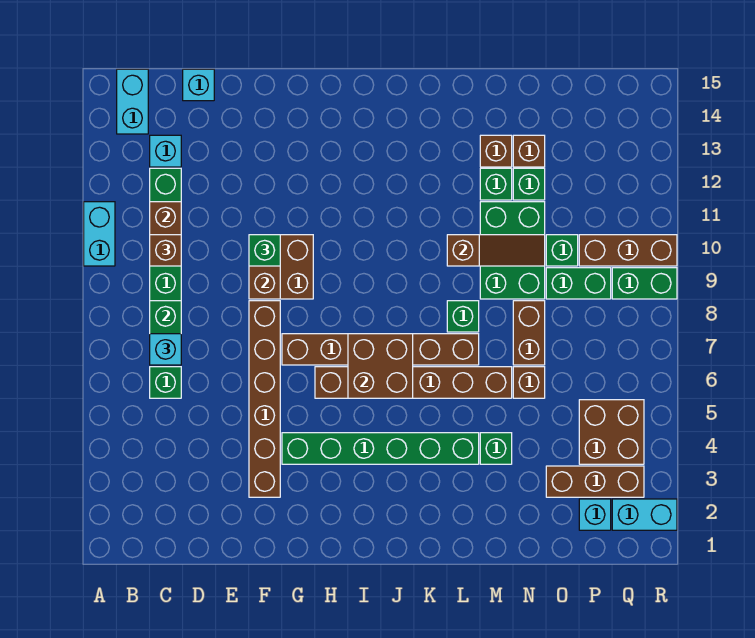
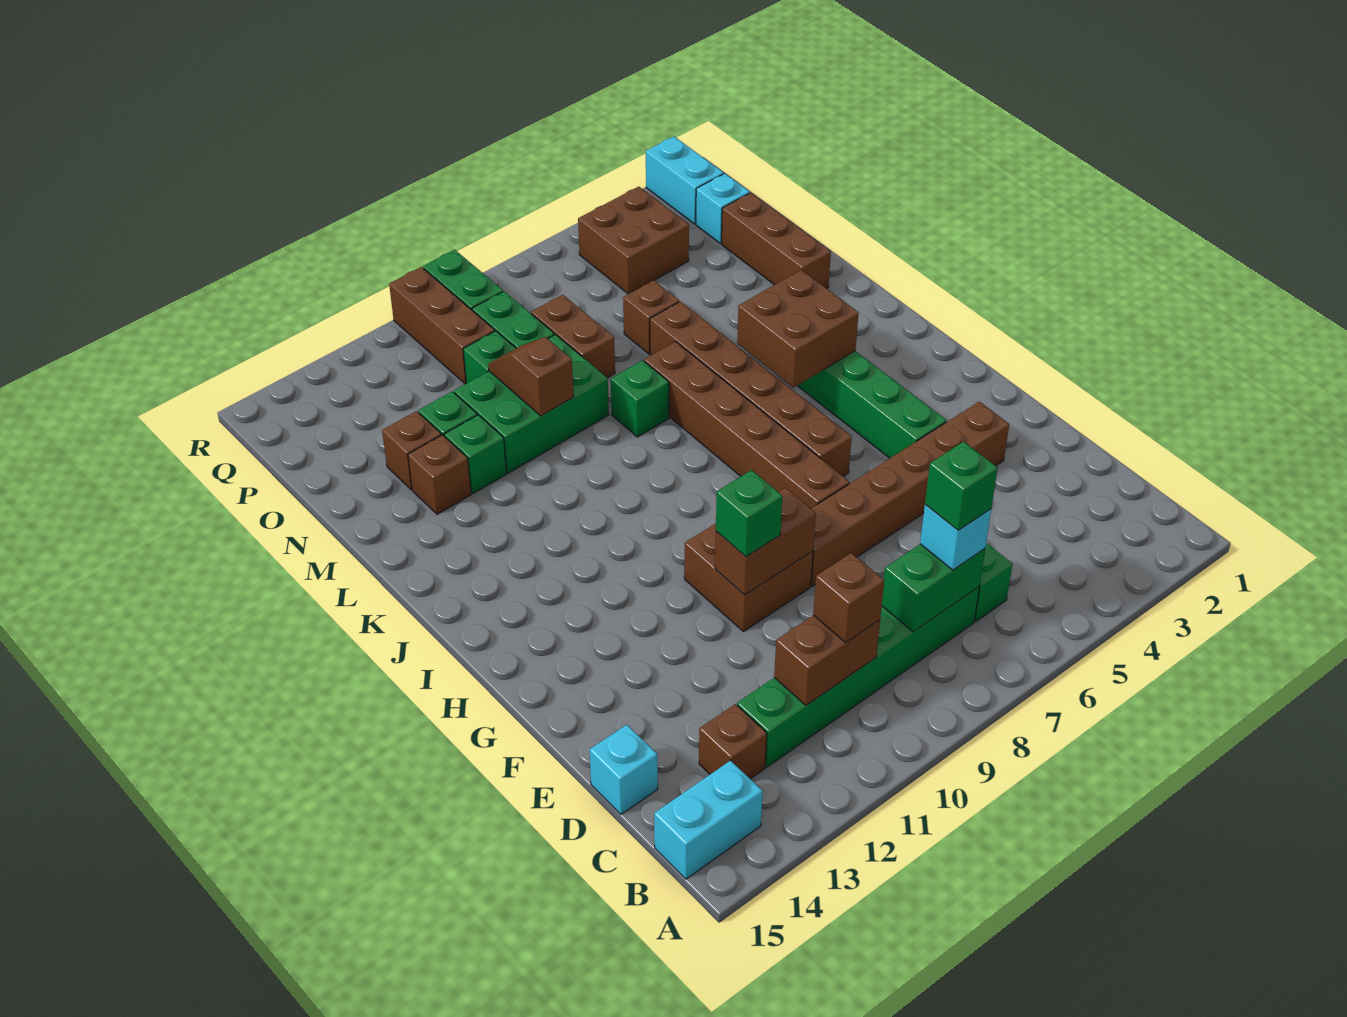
cyan 1x2 brick [84,202,115,266] -> none
cyan 1x1 brick [150,135,181,167] -> brown 1x1 brick [699,704,767,779]
brown 2x2 brick [348,334,413,398] -> brown 2x2 brick moved to [737,270,859,388]
brown 1x3 slope [447,235,545,266] -> brown 1x2 slope [488,337,574,416]
green 1x1 brick [480,433,512,464] -> green 1x1 brick moved to [925,442,998,530]
brown 1x2 brick [513,301,545,365] -> brown 1x2 brick turned to [531,295,615,378]
brown 1x3 brick [546,466,644,497] -> brown 1x3 brick moved to [722,193,831,289]

